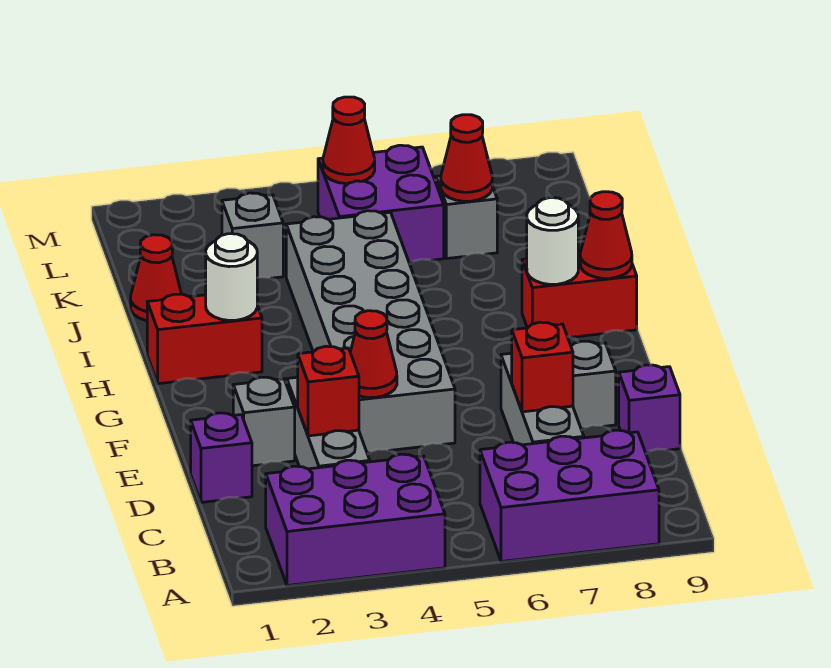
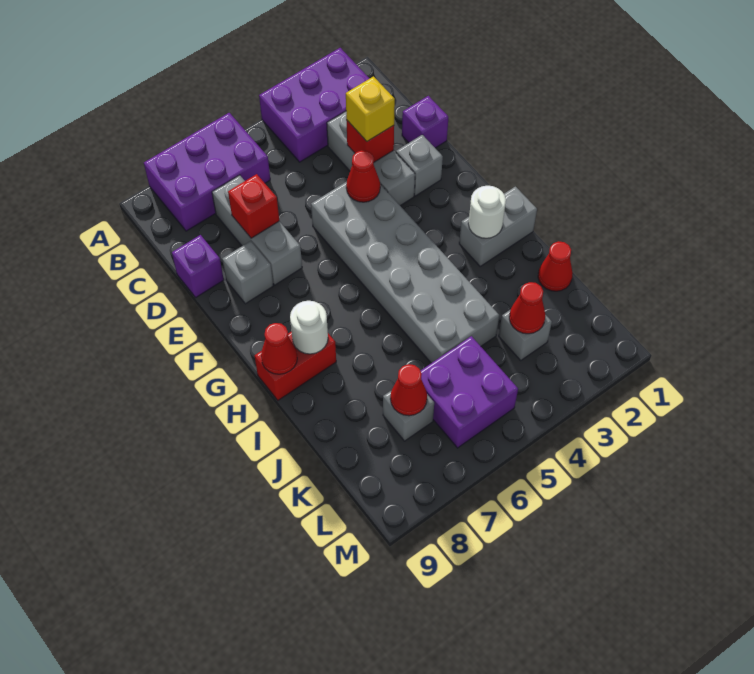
none -> yellow 1x1 brick [346,76,395,141]
red 1x2 brick [147,294,262,384] -> grey 1x2 brick [459,187,537,266]
red 1x1 cone [323,97,375,184] -> red 1x1 cone moved to [509,282,545,334]

